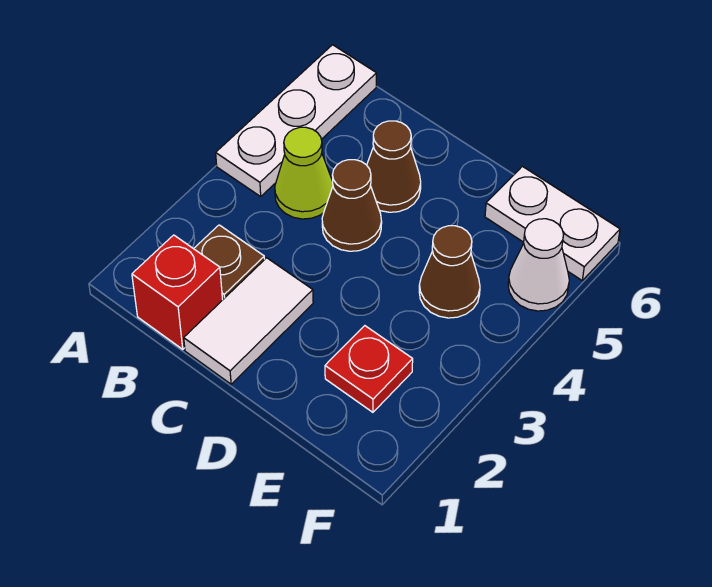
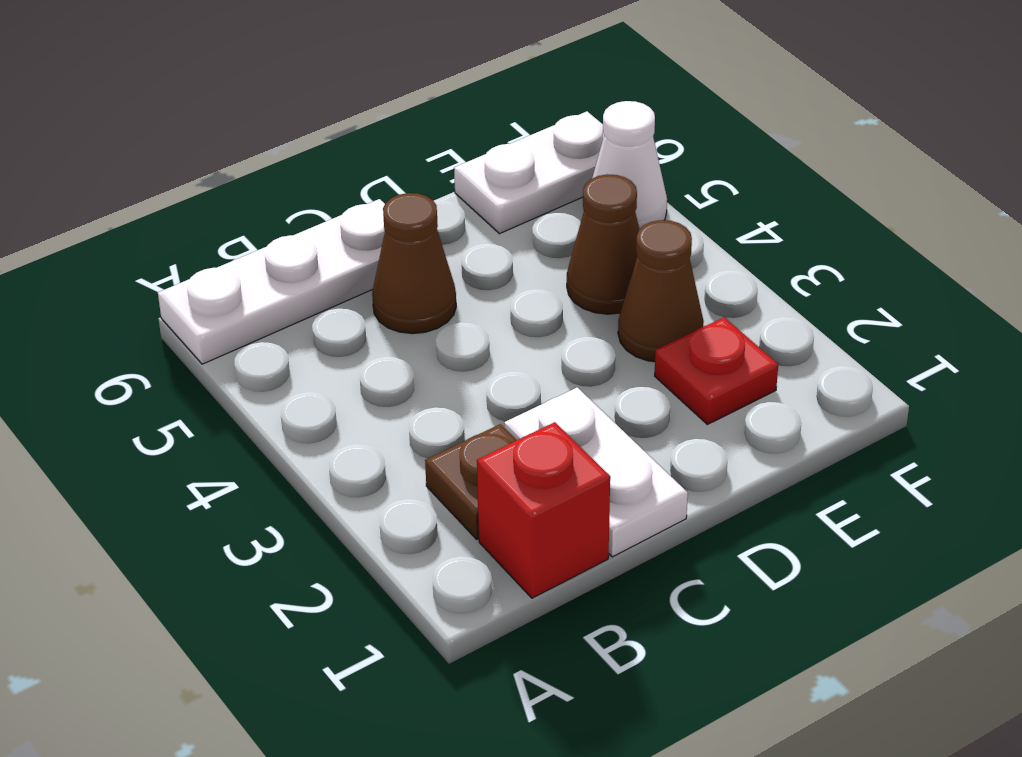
white 1x3 plate [216,45,377,196] -> white 1x3 plate turned to [158,199,385,364]
lime 1x1 cone [275,127,333,219] -> none
white 1x2 tile [184,258,313,384] -> white 1x2 plate [504,387,688,557]
brown 1x1 cone [322,160,382,251] -> brown 1x1 cone moved to [618,220,704,362]

